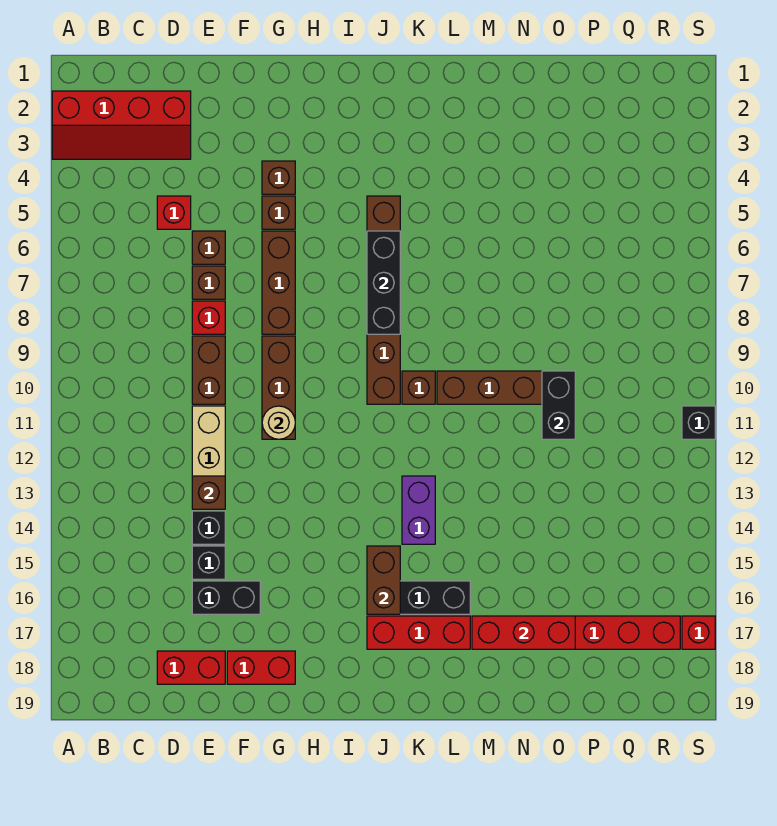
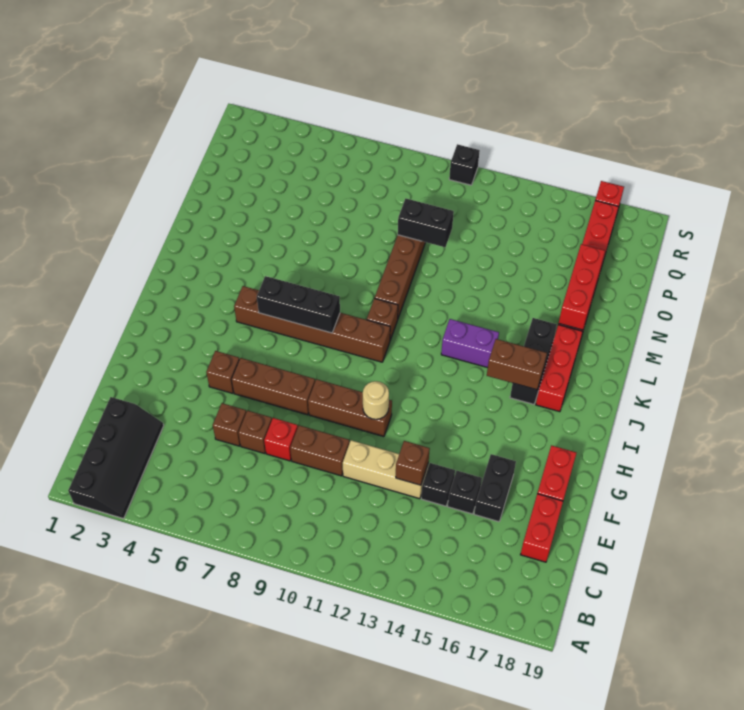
red 2x4 slope [52,91,191,159] -> black 2x4 slope [68,397,164,519]
red 1x1 brick [157,196,191,229] -> none
brown 1x1 brick [262,161,295,194] -> none

